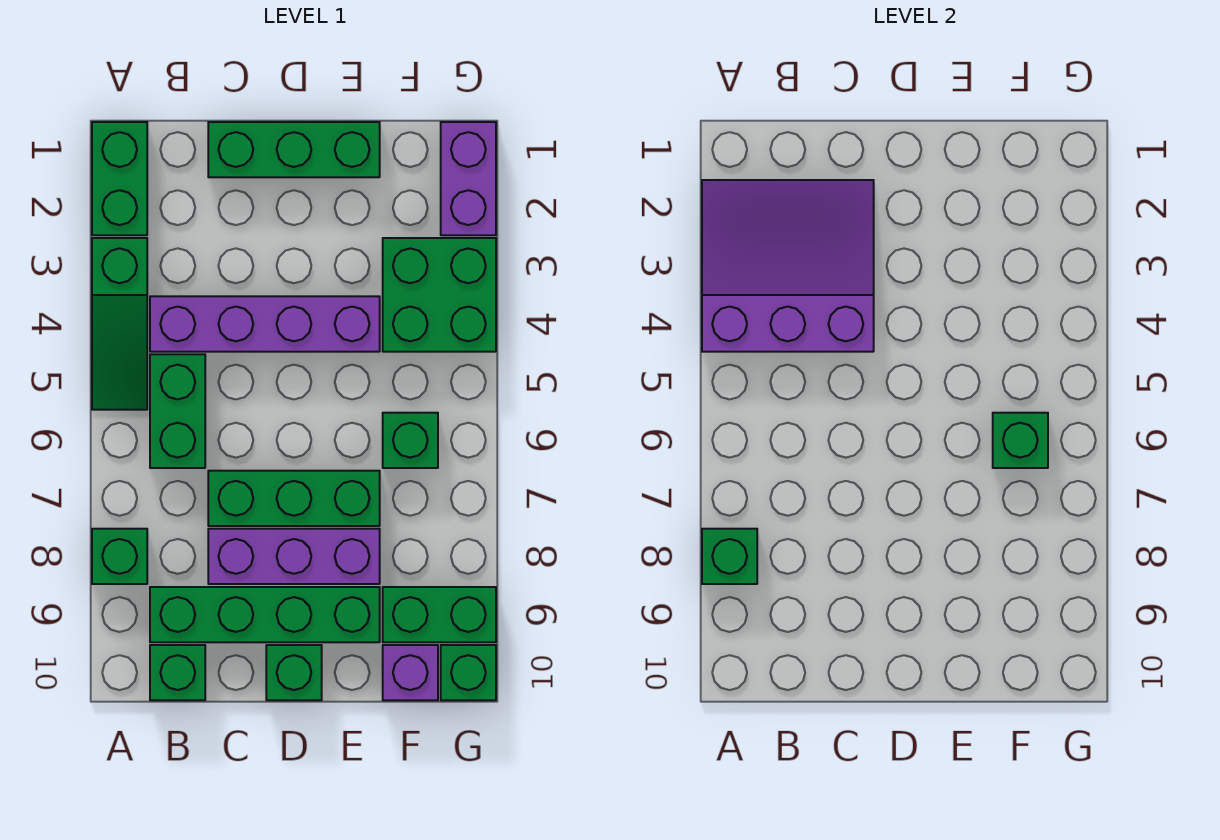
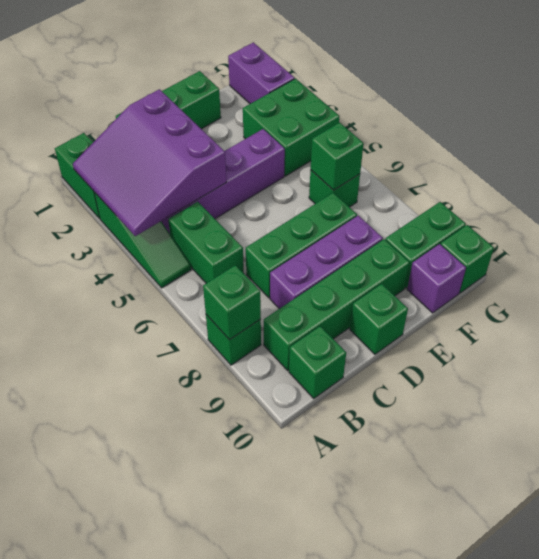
purple 3x3 slope [702,180,874,352] -> purple 3x3 slope turned to [73,89,227,236]

